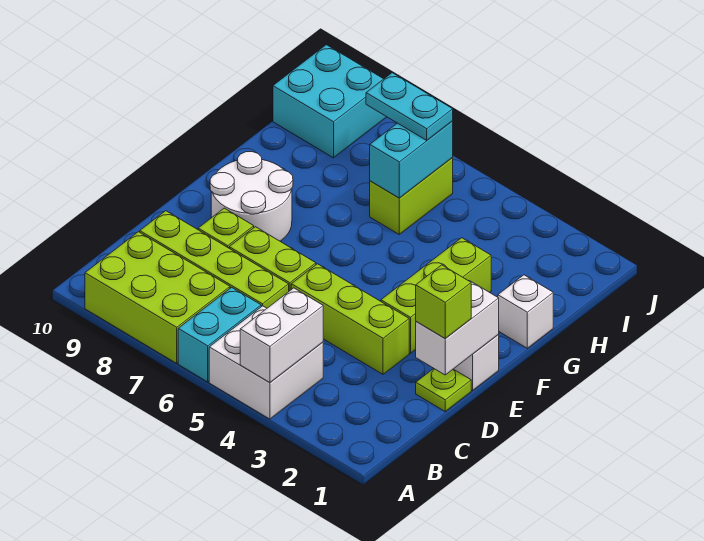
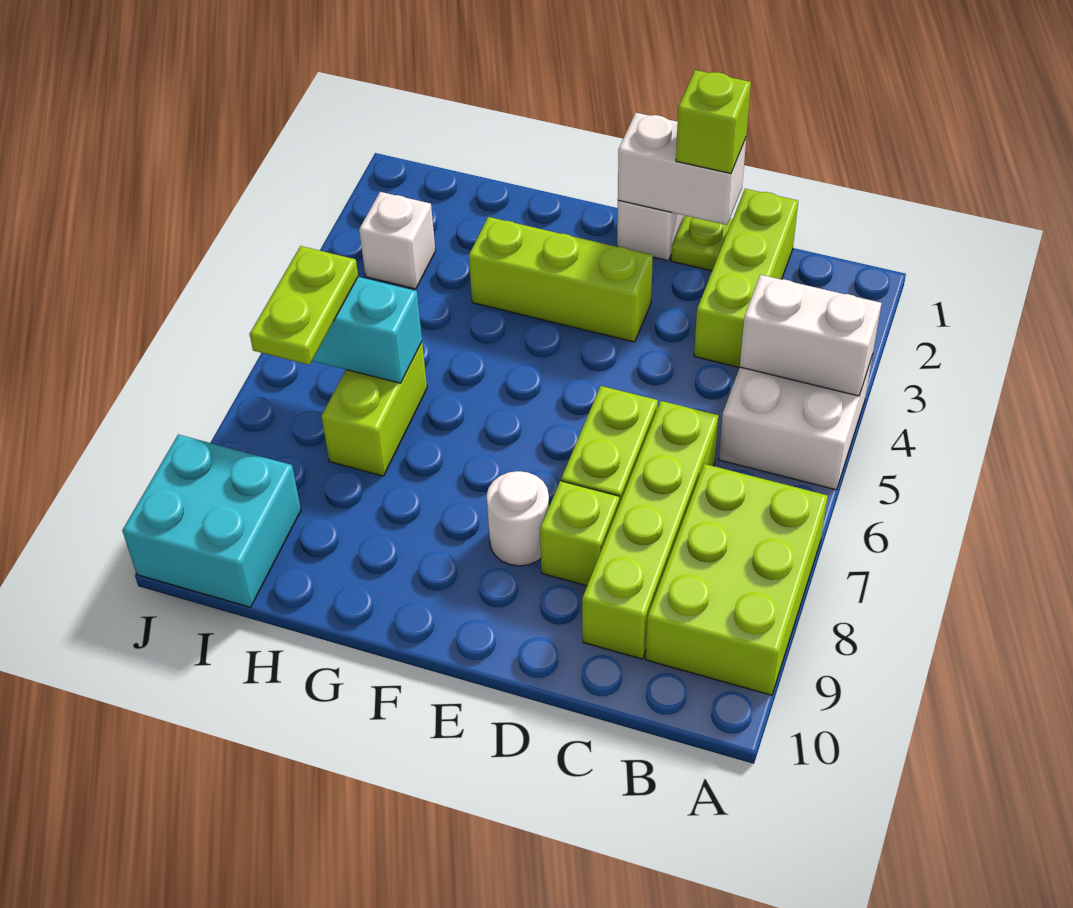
cyan 1x2 brick [178,287,261,382] -> none
lime 1x3 brick [291,264,409,374] -> lime 1x3 brick moved to [694,189,798,368]
white 2x2 round brick [210,152,293,241] -> white 1x1 round brick [487,471,549,566]
white 1x1 brick [498,275,553,348] -> white 1x1 brick moved to [359,192,435,289]
lime 1x2 brick [370,158,453,234] -> lime 1x2 brick turned to [321,342,427,476]
cyan 1x2 plate [366,73,453,140] -> lime 1x2 plate [250,246,358,365]

